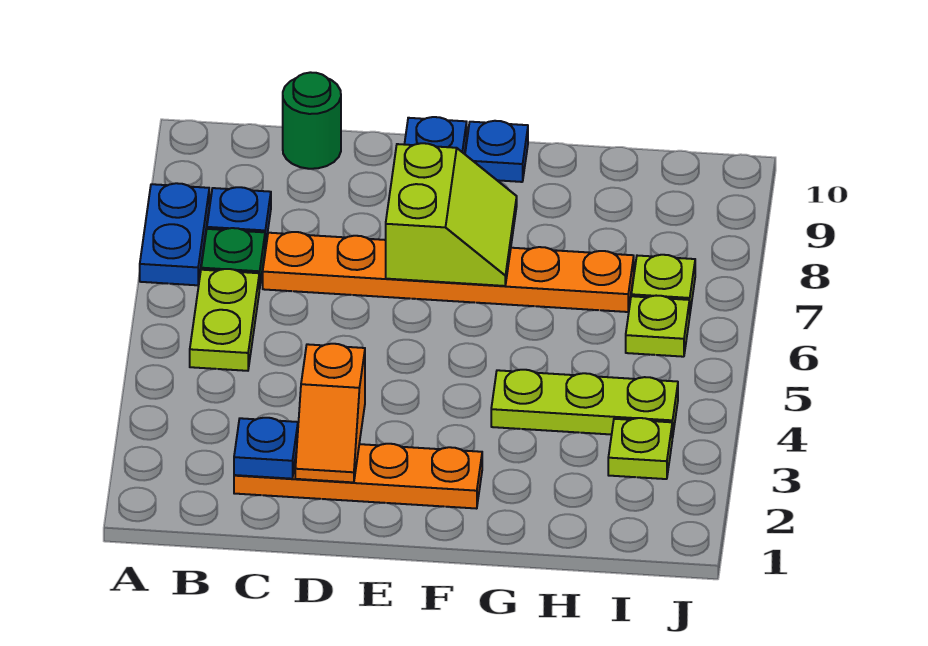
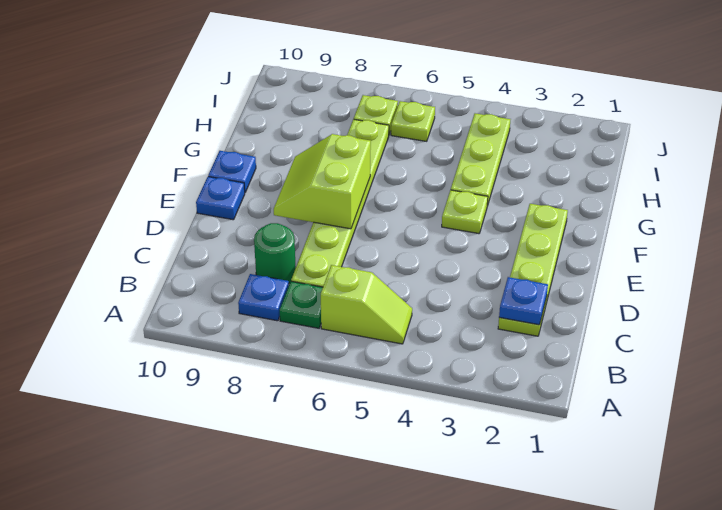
blue 1x2 plate [140,183,209,285] -> none
lime 1x2 plate [190,269,259,371] -> lime 1x2 slope [321,265,412,344]
orange 1x4 plate [234,444,482,509] -> lime 1x4 plate [498,204,568,336]
orange 1x6 plate [263,232,634,312] -> lime 1x6 plate [291,119,389,287]
green 1x1 round brick [283,72,341,169] -> green 1x1 round brick moved to [254,223,296,283]
orange 1x2 slope [295,344,365,482] -> none
lime 2x2 slope [386,143,517,286] -> lime 2x2 slope turned to [274,134,371,229]
lime 1x1 plate [608,418,672,479] -> lime 1x1 plate moved to [442,190,488,234]

